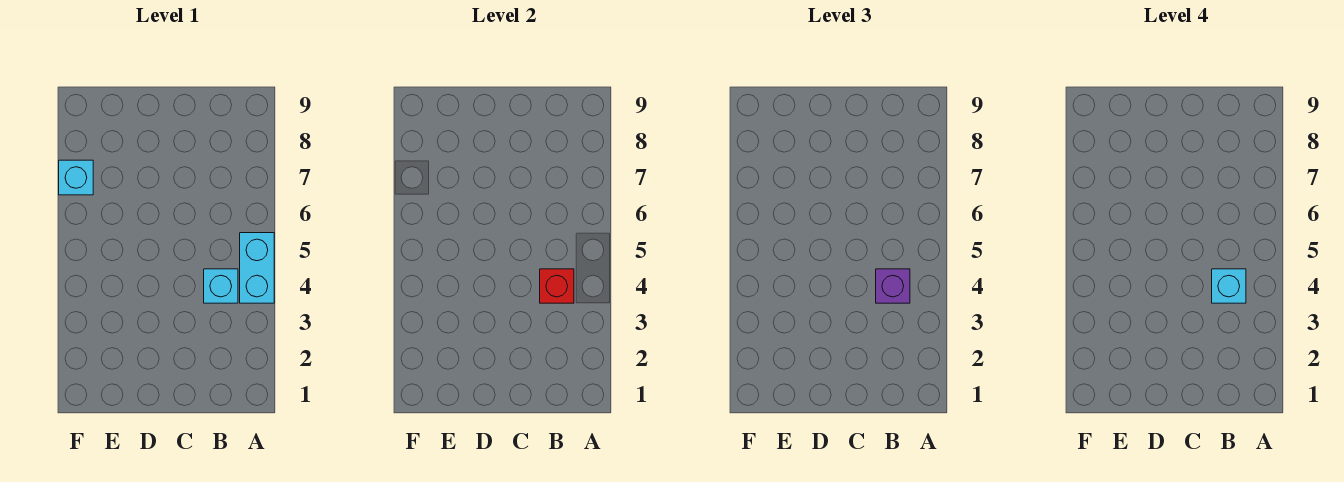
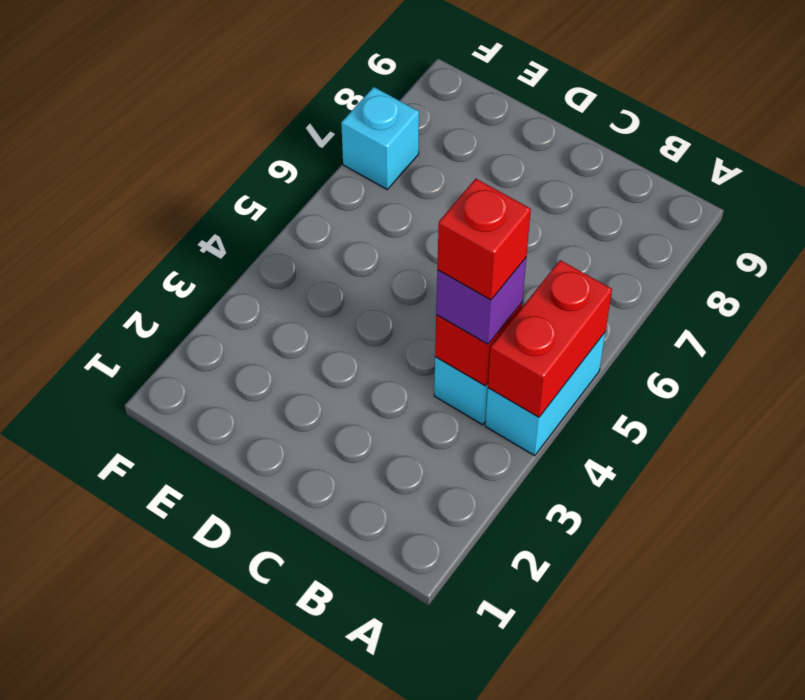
none -> red 1x2 brick [488,260,612,417]
cyan 1x1 brick [1212,269,1246,303] -> red 1x1 brick [437,179,531,300]

